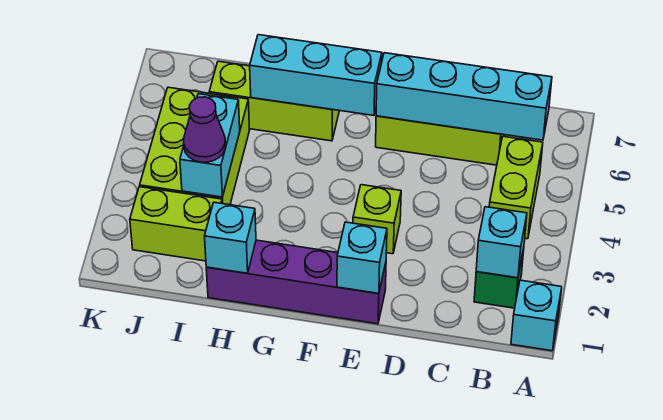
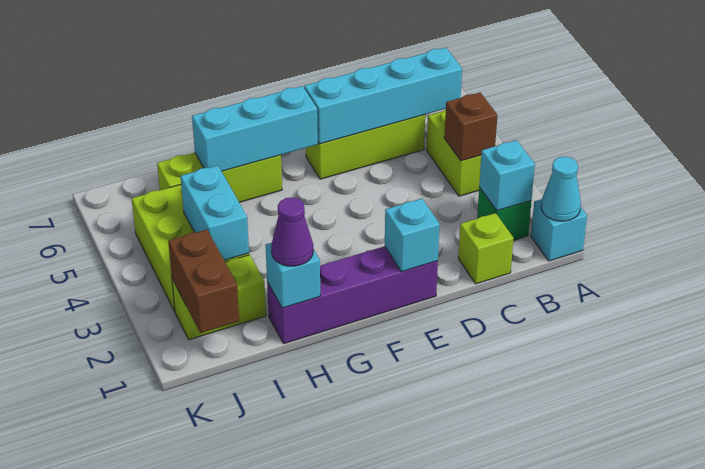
none -> cyan 1x1 cone [541,156,581,221]
none -> brown 1x1 brick [444,93,497,161]
lime 1x1 brick [353,185,401,254] -> lime 1x1 brick moved to [458,213,514,284]
purple 1x1 cone [184,97,226,162] -> purple 1x1 cone moved to [271,197,313,266]
none -> brown 1x2 brick [168,230,239,333]

